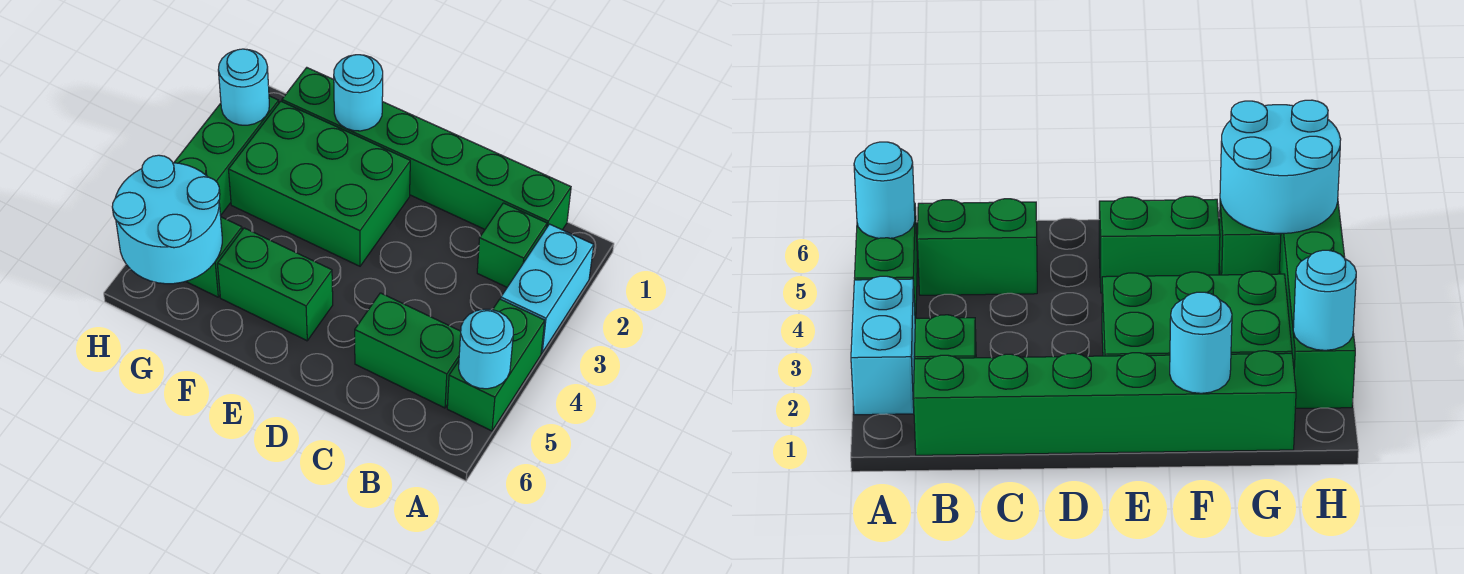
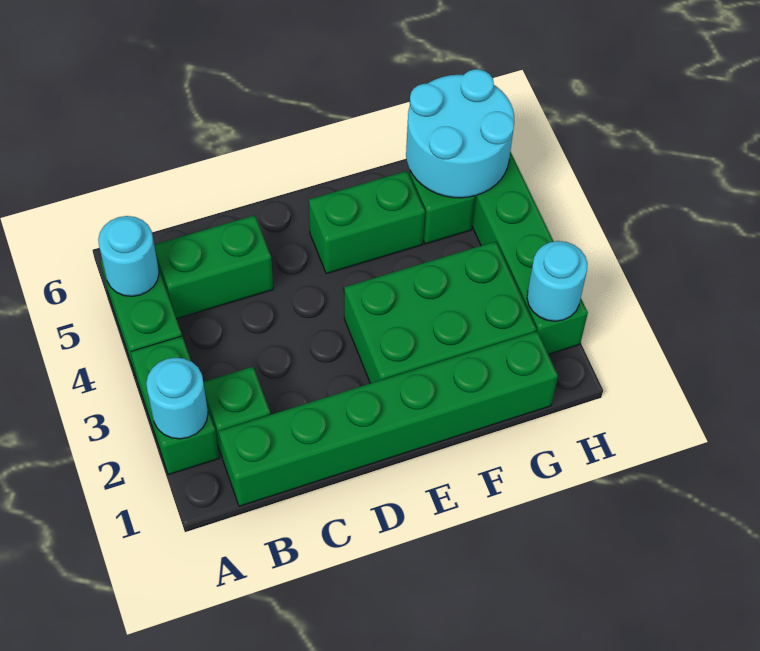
cyan 1x2 brick [501,224,594,353] -> green 1x2 brick [131,336,219,475]
cyan 1x1 round brick [334,55,383,131] -> cyan 1x1 round brick moved to [146,358,208,439]

